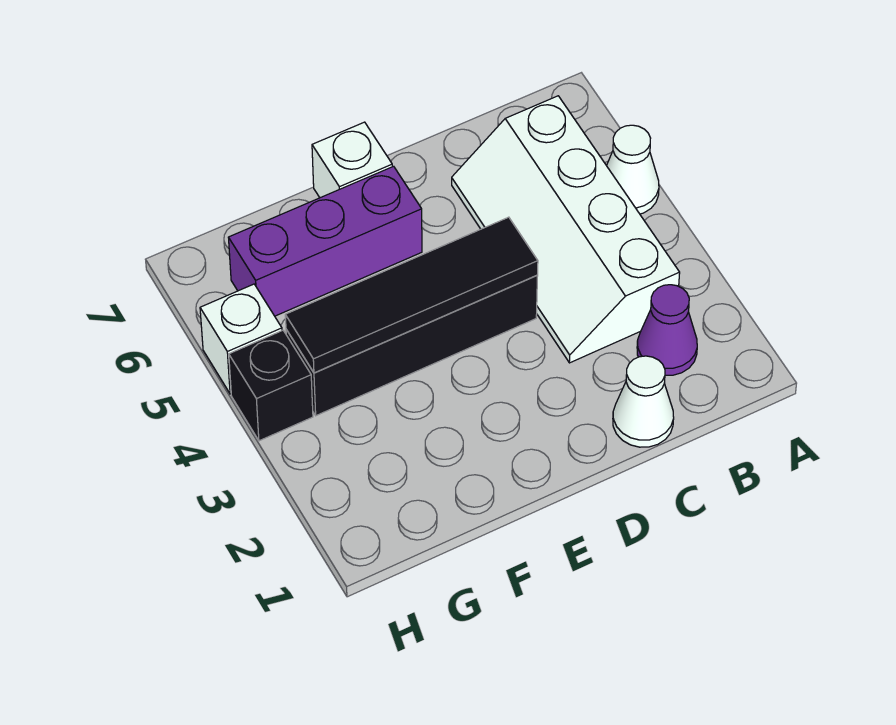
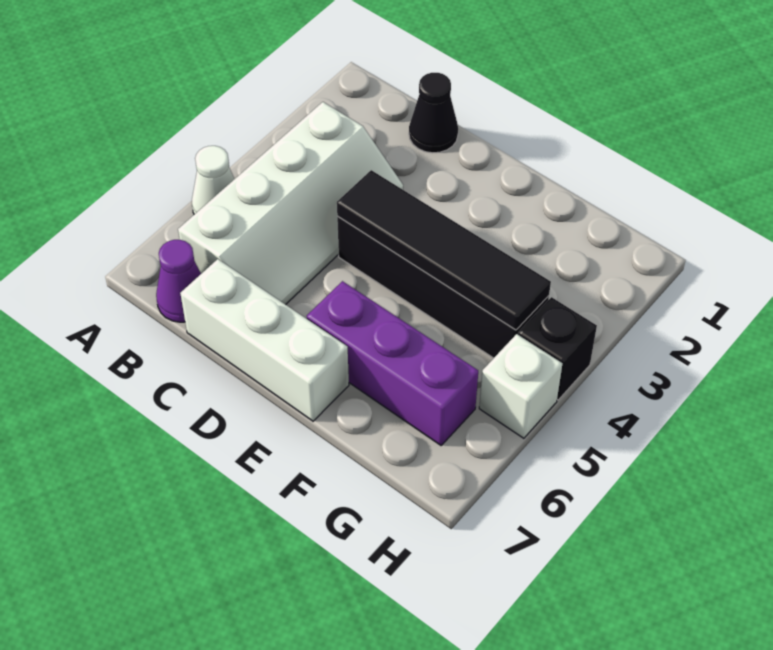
purple 1x1 cone [637,285,697,375] -> purple 1x1 cone moved to [156,240,201,322]
white 1x1 cone [613,356,674,447] -> black 1x1 cone [409,73,458,153]
white 1x1 brick [312,122,392,198] -> white 1x3 brick [180,259,349,421]

